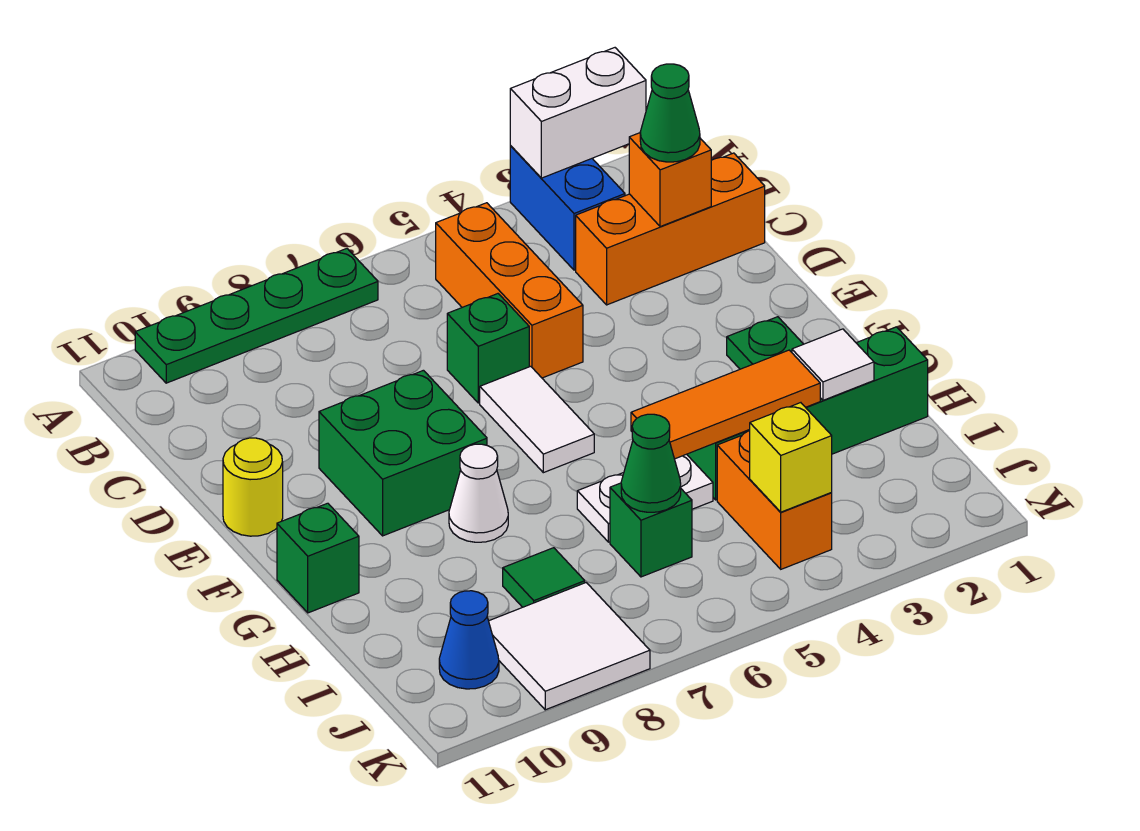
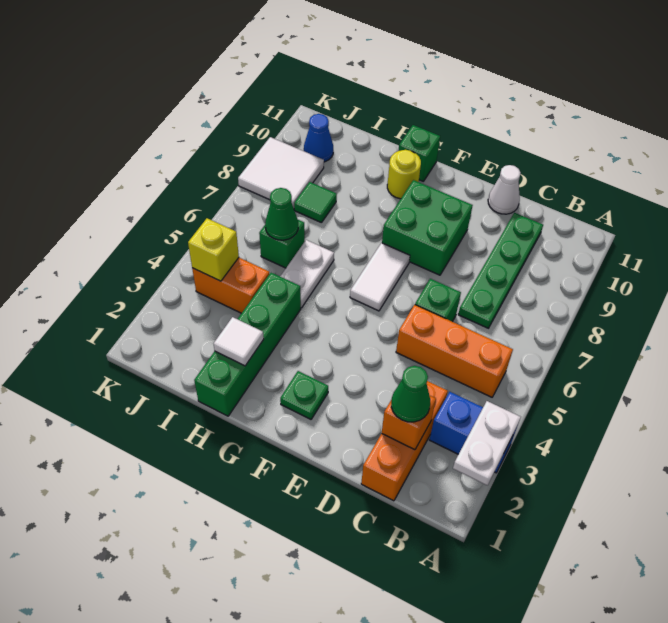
white 1x2 brick [510,48,646,178] -> white 1x2 plate [453,401,521,485]
green 1x4 plate [135,249,378,383] -> green 1x4 plate moved to [458,213,543,328]
white 1x2 tile [480,366,594,473] -> white 1x2 tile turned to [350,243,410,311]
yellow 1x1 round brick [223,438,283,536] -> yellow 1x1 round brick moved to [387,150,421,199]
white 1x1 cone [449,444,508,542] -> white 1x1 cone moved to [488,165,521,214]
orange 1x3 tile [631,350,820,459] -> none

